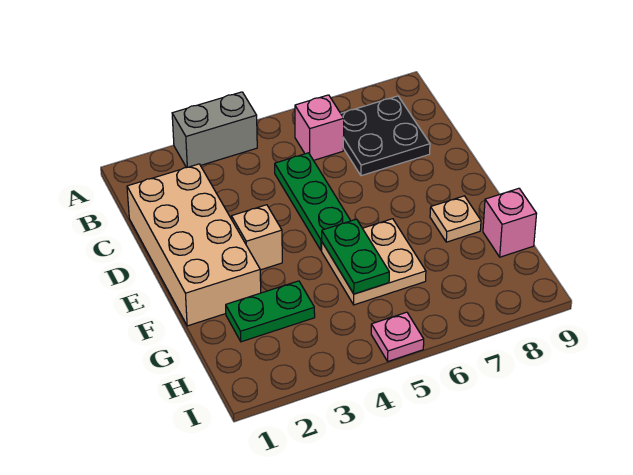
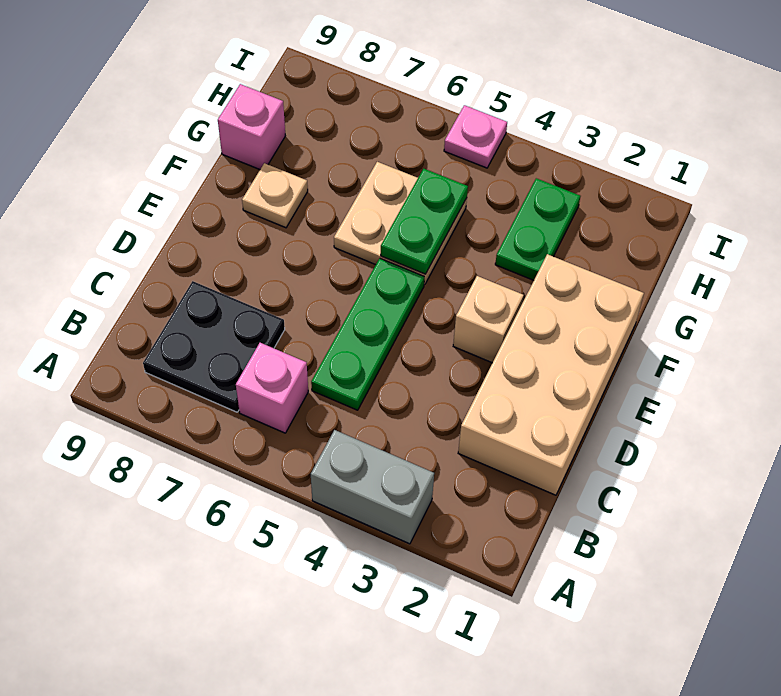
green 1x2 plate [226,281,315,342] -> green 1x2 plate turned to [495,178,580,280]

